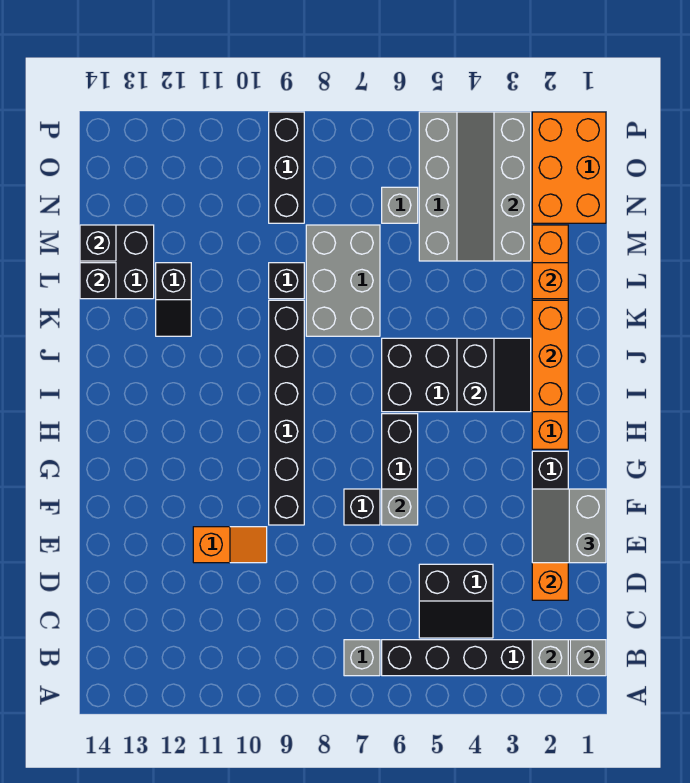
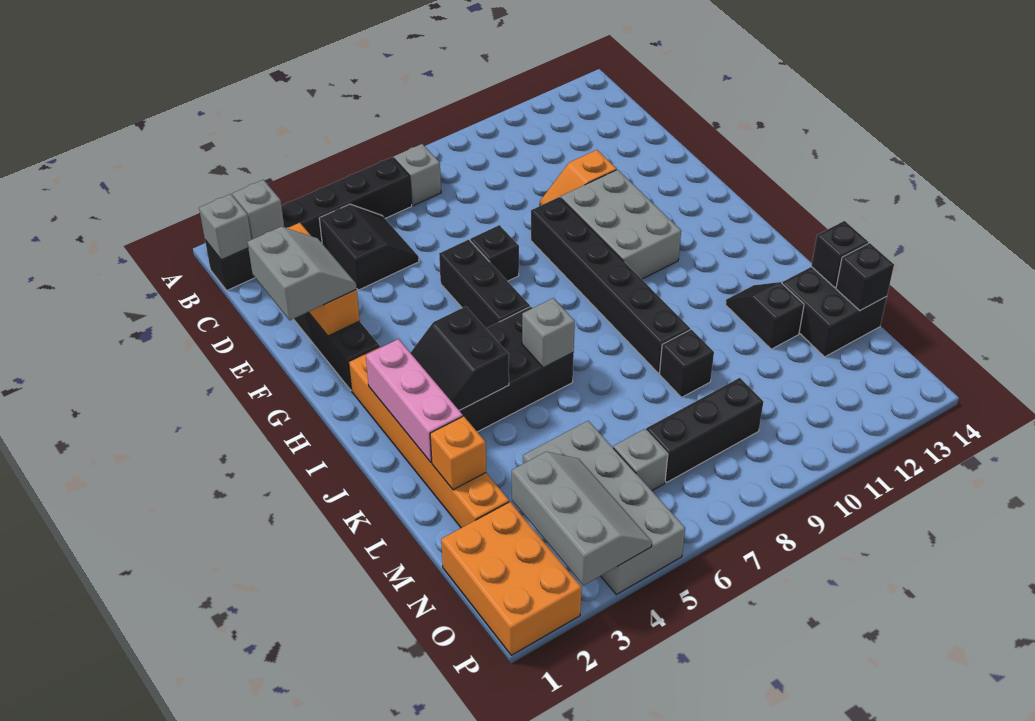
black 2x2 slope [419,564,493,638] -> black 2x2 slope turned to [319,204,419,290]
grey 1x1 brick [382,489,418,525] -> grey 1x1 brick moved to [522,298,575,368]
orange 1x3 brick [532,300,568,412] -> pink 1x3 brick [366,339,463,462]
grey 2x3 brick [306,225,380,336] -> grey 2x3 brick moved to [561,170,681,279]
grey 2x4 slope [457,112,531,261] -> grey 2x3 slope [512,452,652,586]
black 1x3 brick [269,112,304,223] -> black 1x3 brick turned to [646,378,763,482]

